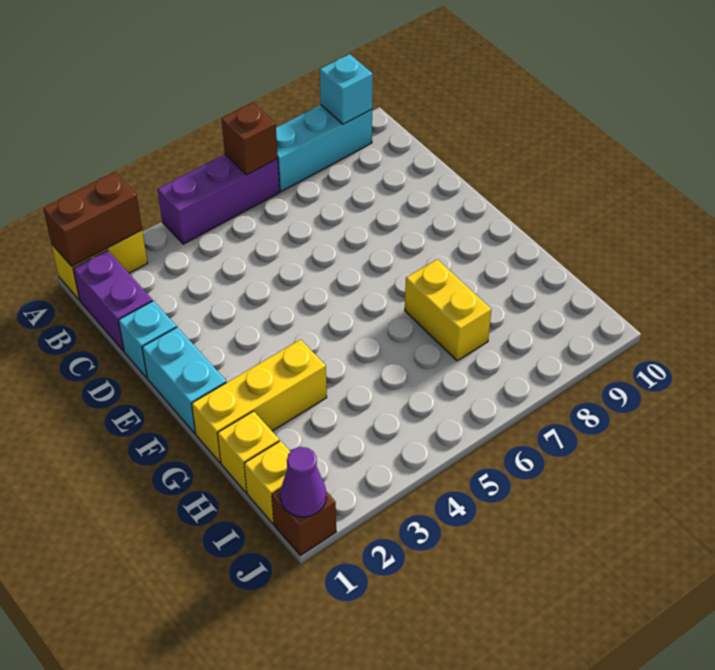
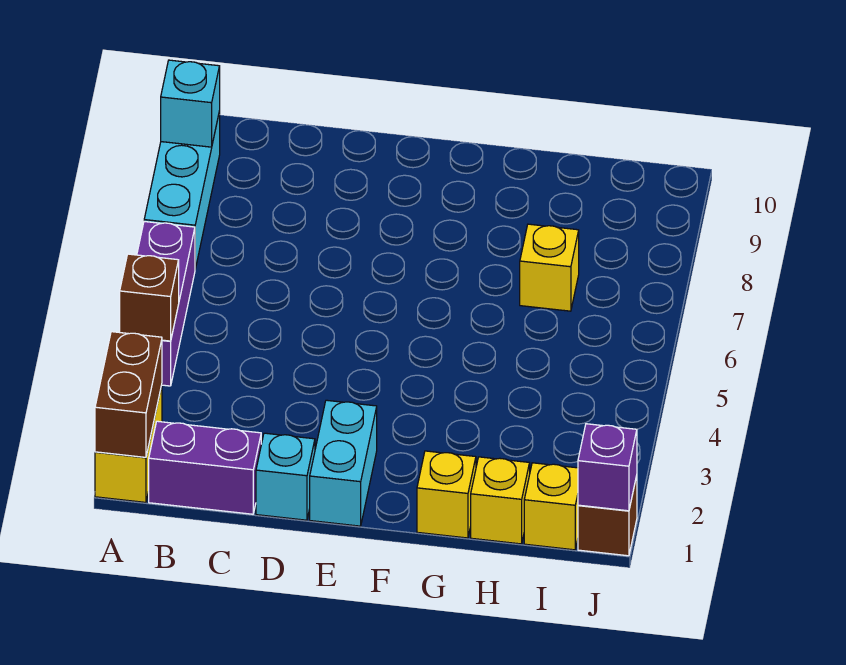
brown 1x1 brick [222,103,278,175] -> brown 1x1 brick moved to [120,254,179,341]
cyan 1x2 brick [142,327,226,433] -> cyan 1x2 brick turned to [310,400,377,526]
yellow 1x3 brick [192,340,327,463] -> yellow 1x1 brick [417,451,476,538]
yellow 1x2 brick [405,259,492,361] -> yellow 1x1 brick [520,224,579,311]
purple 1x1 cone [280,447,326,517] -> purple 1x1 brick [578,424,637,511]

